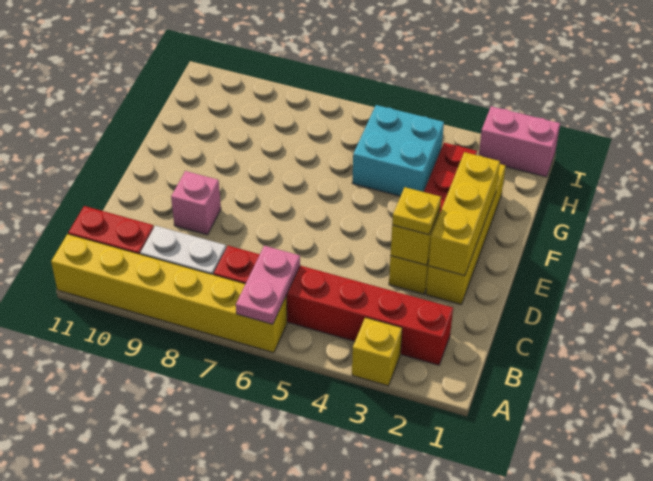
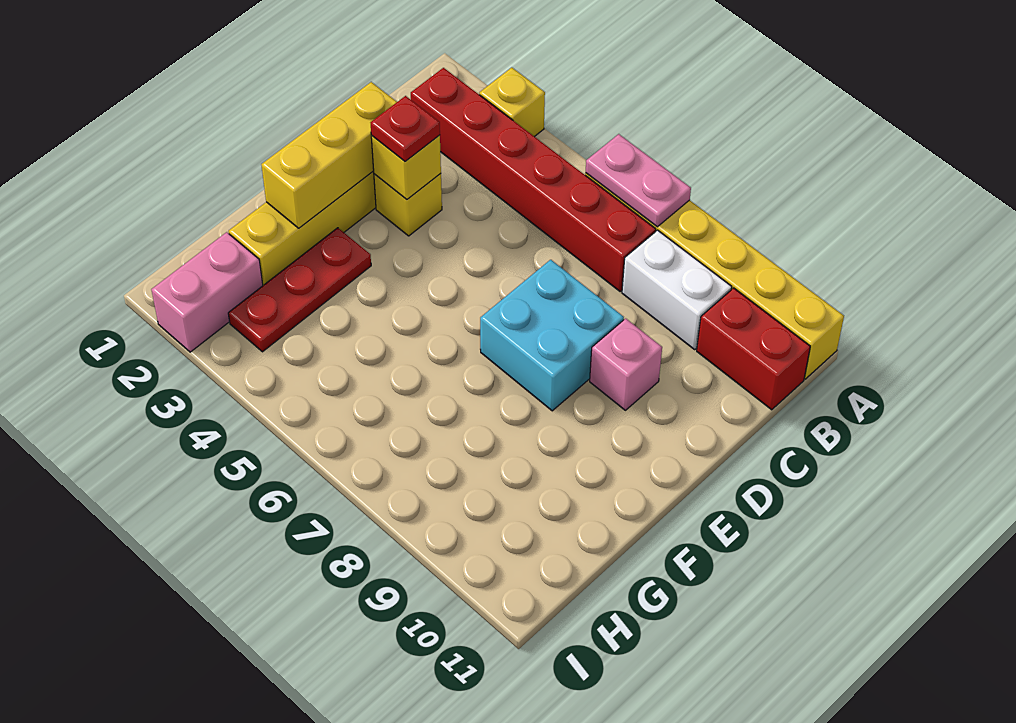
pink 1x2 plate [236,246,300,324] -> pink 1x2 plate turned to [586,134,691,227]
yellow 1x1 plate [392,187,441,235] -> red 1x1 plate [371,96,440,161]
cyan 2x2 brick [352,105,444,196] -> cyan 2x2 brick moved to [480,260,624,411]
pink 1x2 brick [479,106,560,177] -> pink 1x2 brick turned to [151,232,263,352]

